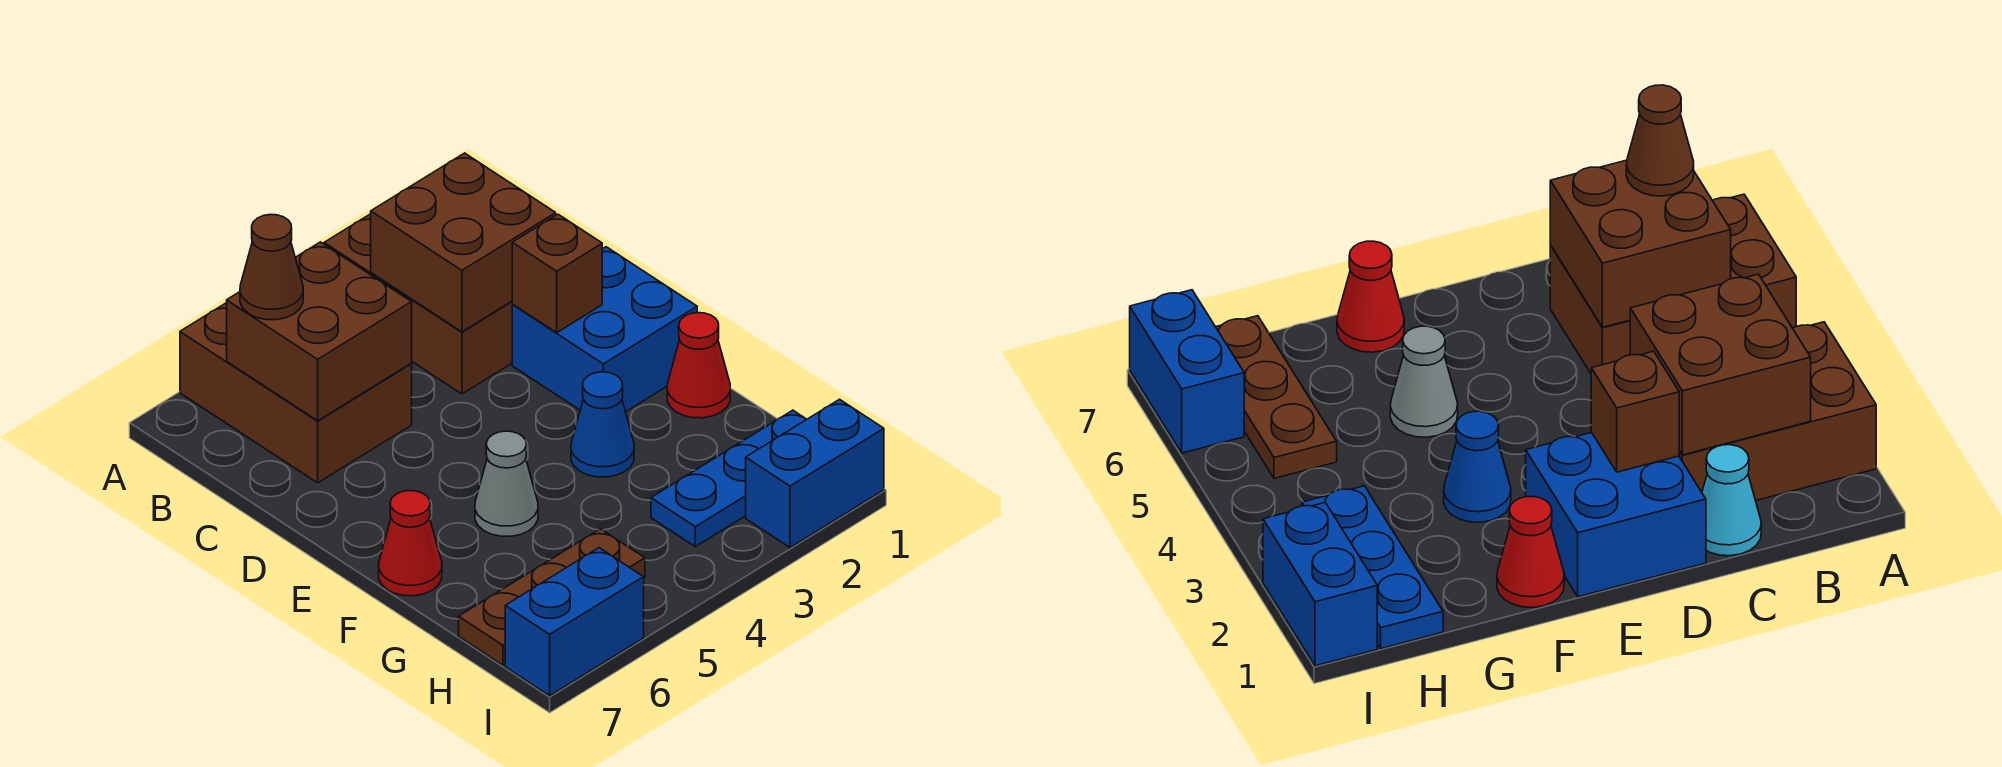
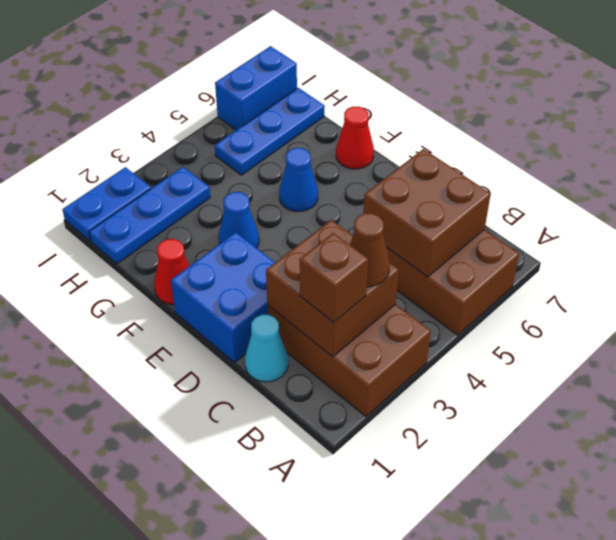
brown 1x1 cone [240,214,303,320] -> brown 1x1 cone moved to [350,213,390,287]
brown 1x1 brick [512,214,602,333] -> brown 1x1 brick moved to [300,233,368,322]
grey 1x1 cone [475,431,538,536] -> blue 1x1 cone [279,148,318,211]
brown 1x3 plate [459,529,645,665] -> blue 1x3 plate [215,88,325,175]
blue 1x2 brick [746,399,884,547] -> blue 1x2 plate [62,167,151,241]

